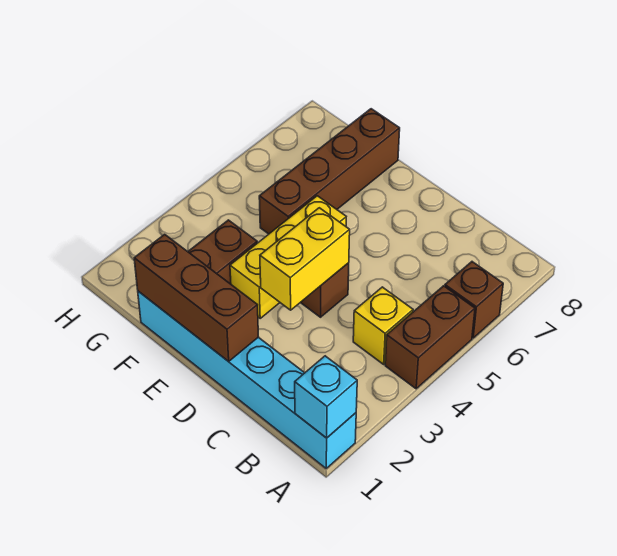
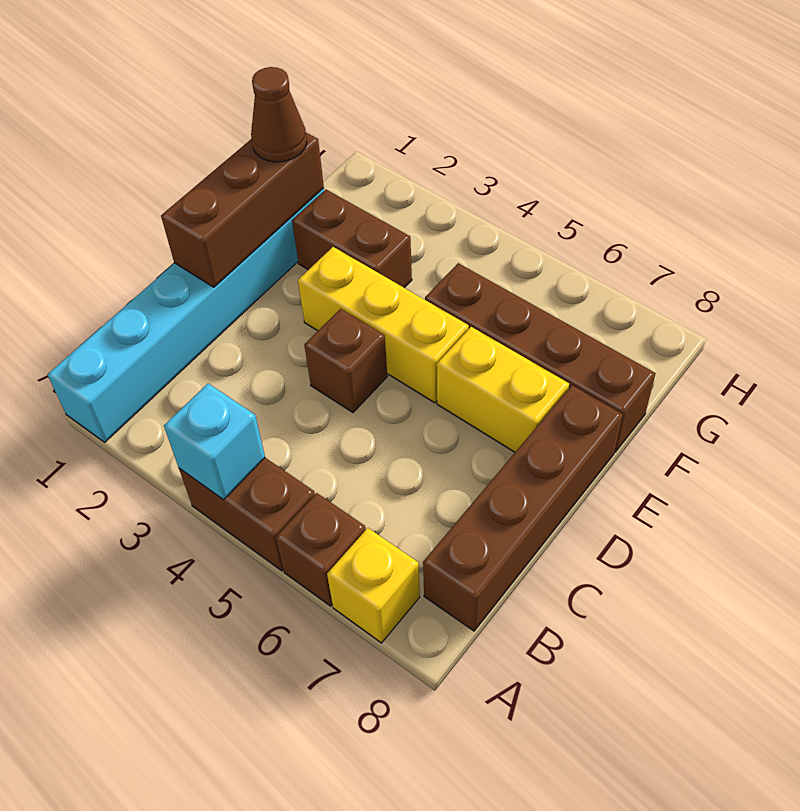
cyan 1x1 brick [295,356,357,438] -> cyan 1x1 brick moved to [164,383,265,500]
yellow 1x1 brick [353,287,413,364] -> yellow 1x1 brick moved to [327,528,420,643]
none -> brown 1x4 brick [423,385,623,631]
yellow 1x2 brick [260,208,350,310] -> yellow 1x2 brick moved to [437,327,569,452]
none -> brown 1x1 cone [251,67,307,162]

